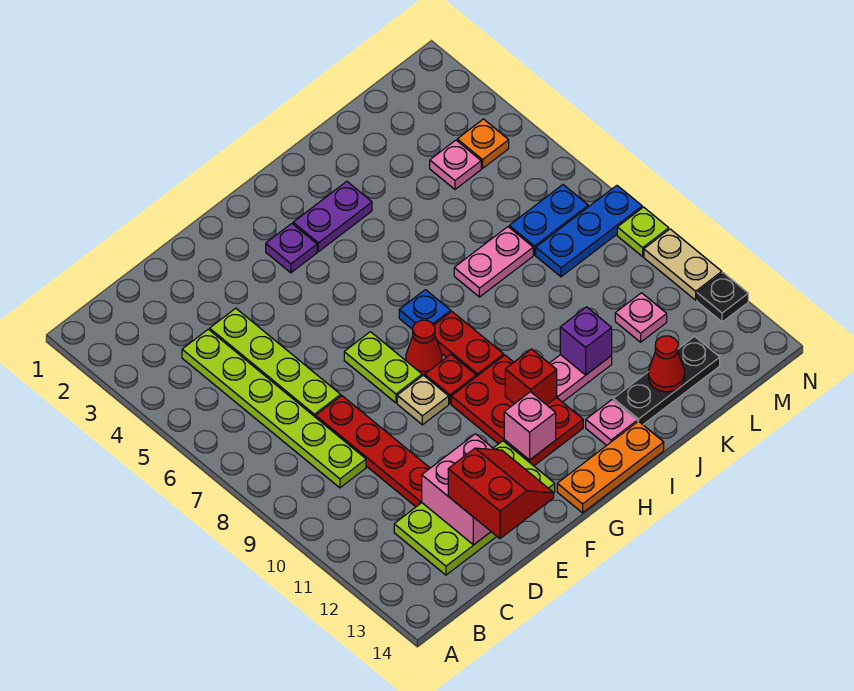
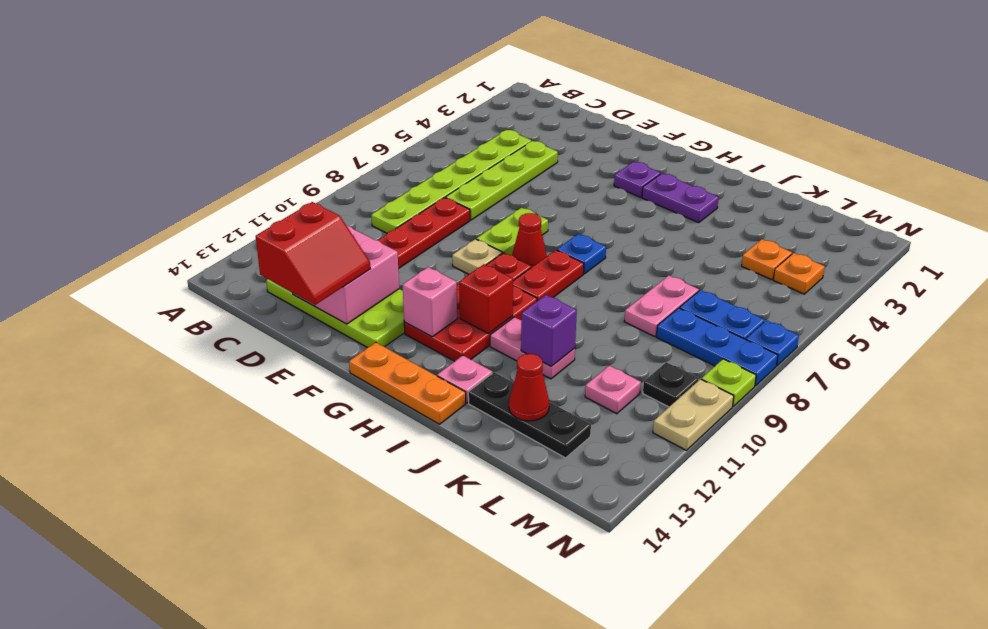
pink 1x2 plate [454,227,533,297] -> pink 1x2 plate turned to [624,275,699,336]
pink 1x1 plate [430,140,481,189] -> orange 1x1 plate [742,239,792,280]
none -> blue 1x1 plate [746,320,799,366]
black 1x1 plate [697,273,748,322] -> black 1x1 plate moved to [643,362,699,407]

